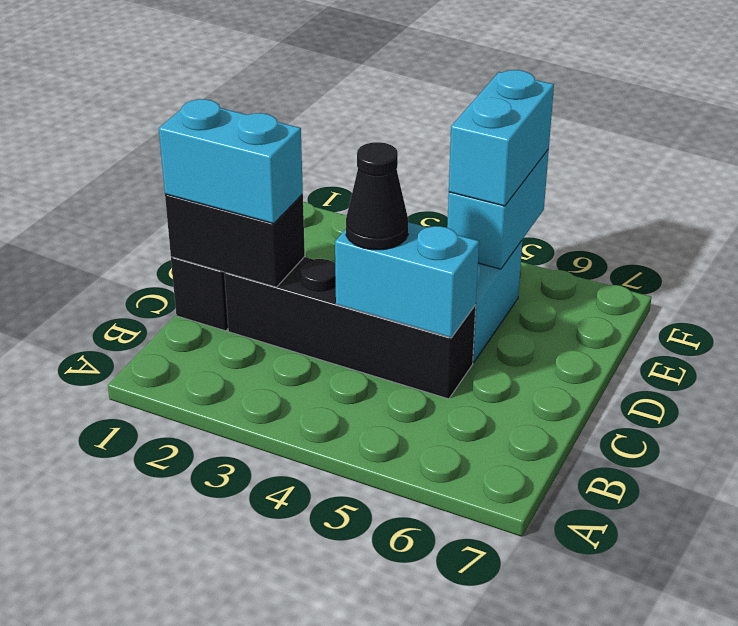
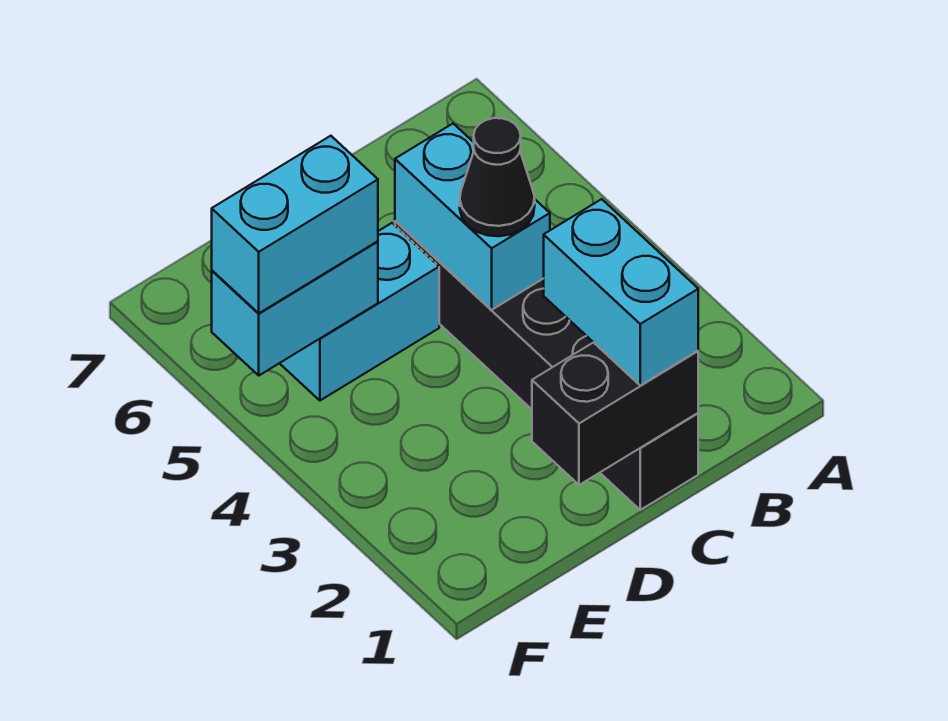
black 1x2 brick [165,194,305,287] -> black 1x2 brick turned to [532,342,698,485]

